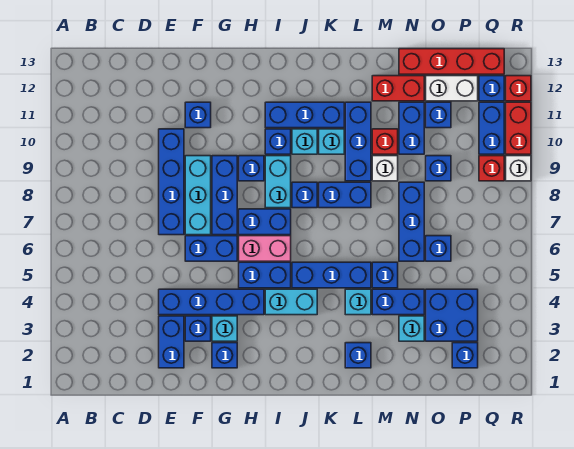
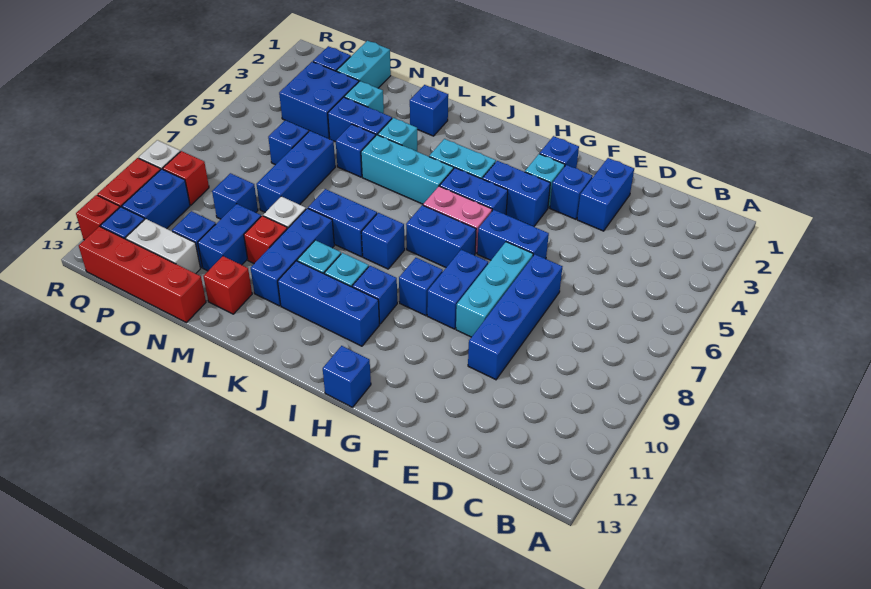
blue 1x4 brick [159,289,264,315] -> blue 1x2 brick [483,161,550,227]
blue 1x1 brick [185,102,211,128] -> blue 1x1 brick moved to [323,346,371,407]
blue 1x3 brick [212,156,237,235] -> blue 1x2 brick [427,250,488,329]
cyan 1x2 brick [265,156,291,208] -> cyan 1x2 brick moved to [337,41,391,88]
blue 1x3 brick [292,262,371,288] -> cyan 1x3 brick [361,135,454,204]
red 1x2 brick [372,76,424,101] -> red 1x1 brick [203,256,252,314]

